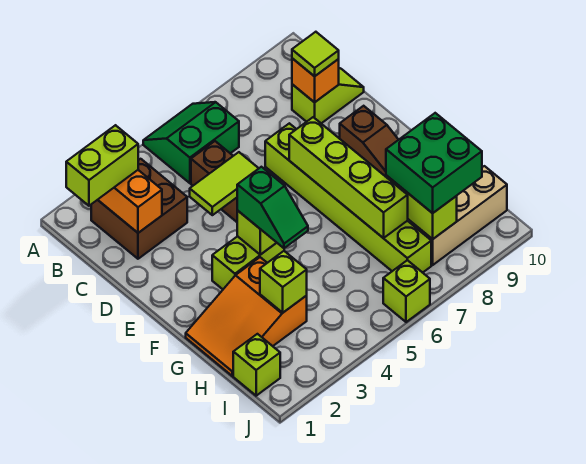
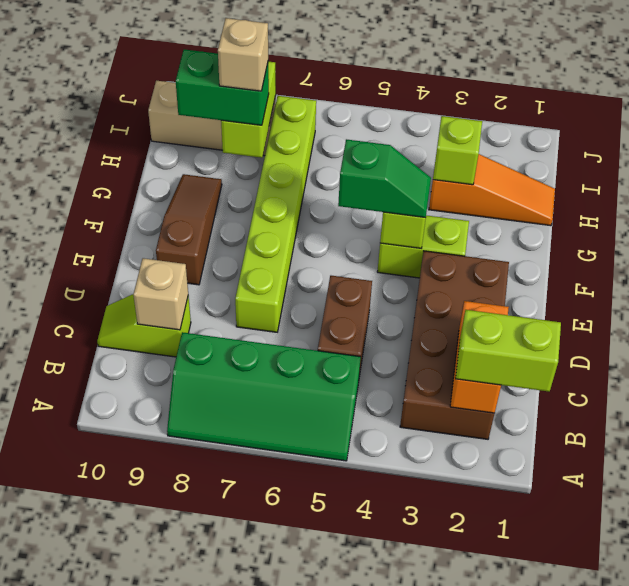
green 2x2 slope [143,102,239,183] -> green 2x4 slope [167,332,361,461]
brown 2x2 brick [91,159,187,259] -> brown 2x4 brick [400,251,509,439]
orange 1x1 brick [292,58,339,102] -> tan 1x1 brick [133,258,188,330]
lime 1x1 tile [292,32,339,76] -> none
lime 1x2 tile [190,152,259,215] -> none
lime 1x4 brick [289,117,408,238] -> none
green 1x2 slope [237,167,308,248] -> green 1x2 slope turned to [338,139,431,218]
orange 2x3 slope [186,257,307,376] -> orange 1x3 slope [429,154,555,226]
green 2x2 brick [386,113,482,213] -> green 1x2 brick [176,49,269,125]
none -> tan 1x1 brick [218,18,268,91]
lime 1x1 brick [233,334,280,396] -> none
lime 1x1 brick [383,260,430,322] -> none

